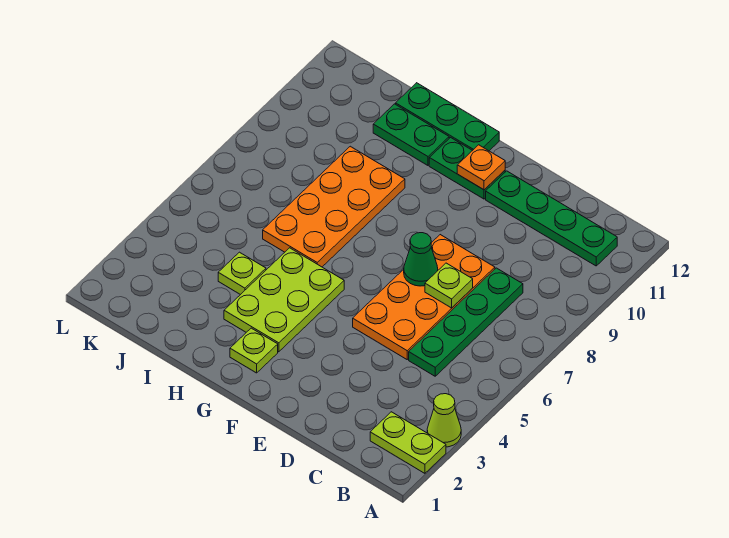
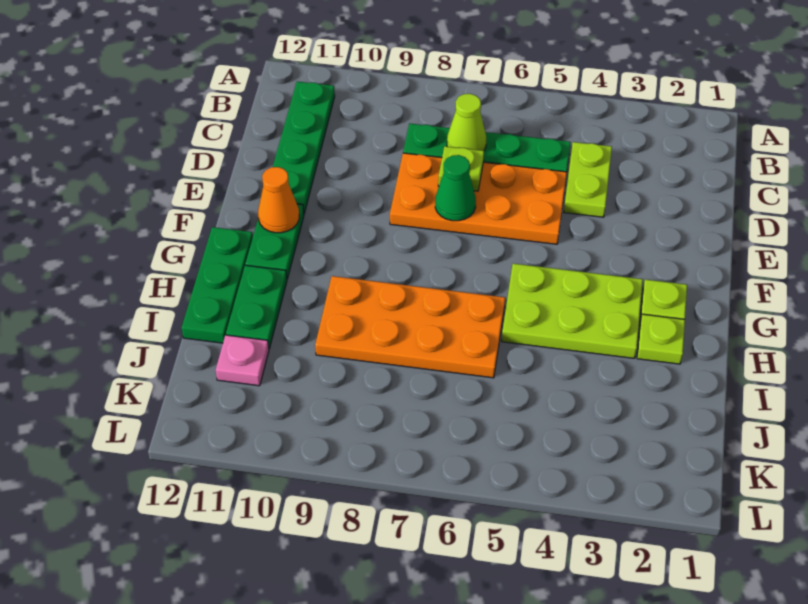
lime 1x2 plate [370,412,446,473] -> lime 1x2 plate moved to [564,142,612,217]
lime 1x1 cone [427,394,461,447] -> lime 1x1 cone moved to [447,94,486,151]
orange 1x1 plate [457,145,505,190] -> orange 1x1 cone [258,167,299,233]
lime 1x1 plate [218,252,266,295] -> lime 1x1 plate moved to [637,314,685,364]
none -> pink 1x1 plate [216,335,269,386]

